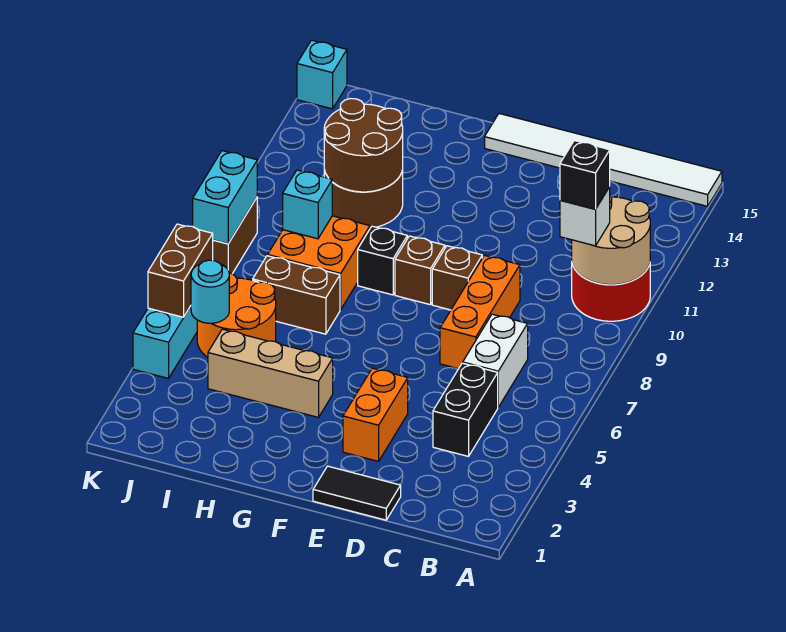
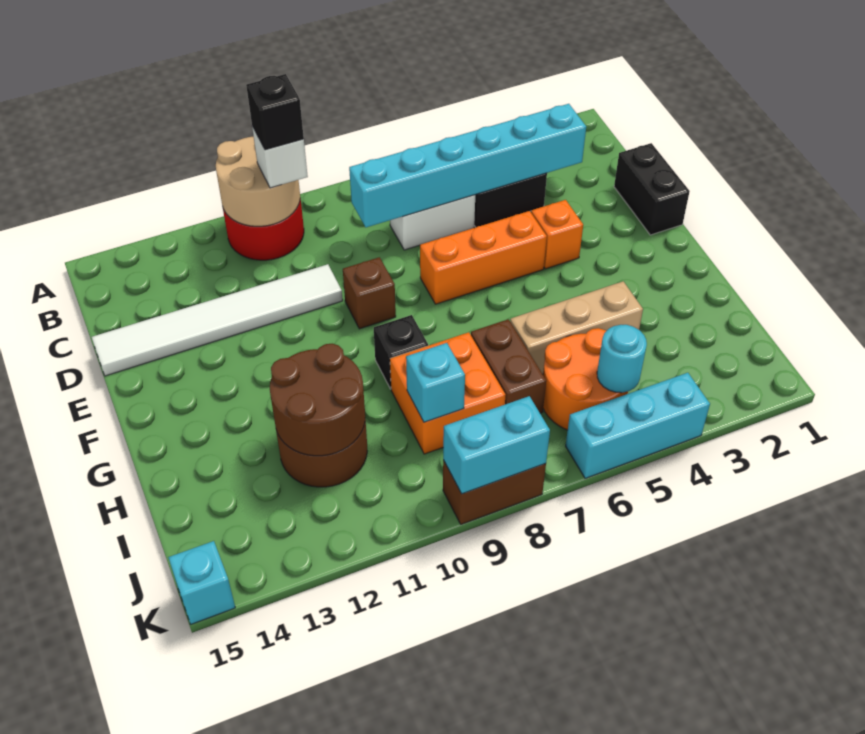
white 1x6 tile [485,114,722,206] -> white 1x6 tile turned to [92,264,343,376]
none -> cyan 1x6 brick [349,104,586,227]
black 1x2 tile [313,466,401,520] -> black 1x2 brick [614,143,690,235]
orange 1x3 brick [440,255,520,369] -> orange 1x3 brick moved to [420,211,547,304]
orange 1x2 brick [343,368,408,461] -> orange 1x1 brick [531,200,583,269]
brown 1x1 brick [395,236,445,305] -> none
tan 1x3 brick [208,329,333,417] -> tan 1x3 brick turned to [510,281,643,374]
brown 1x2 brick [148,224,213,317] -> none

